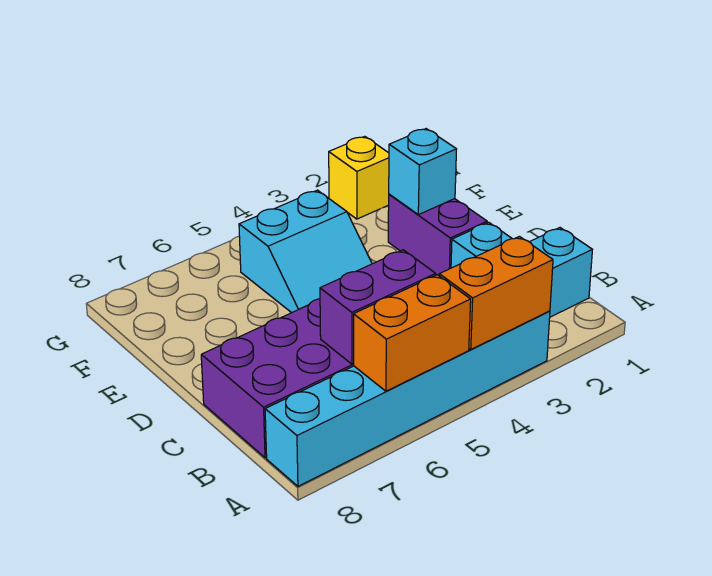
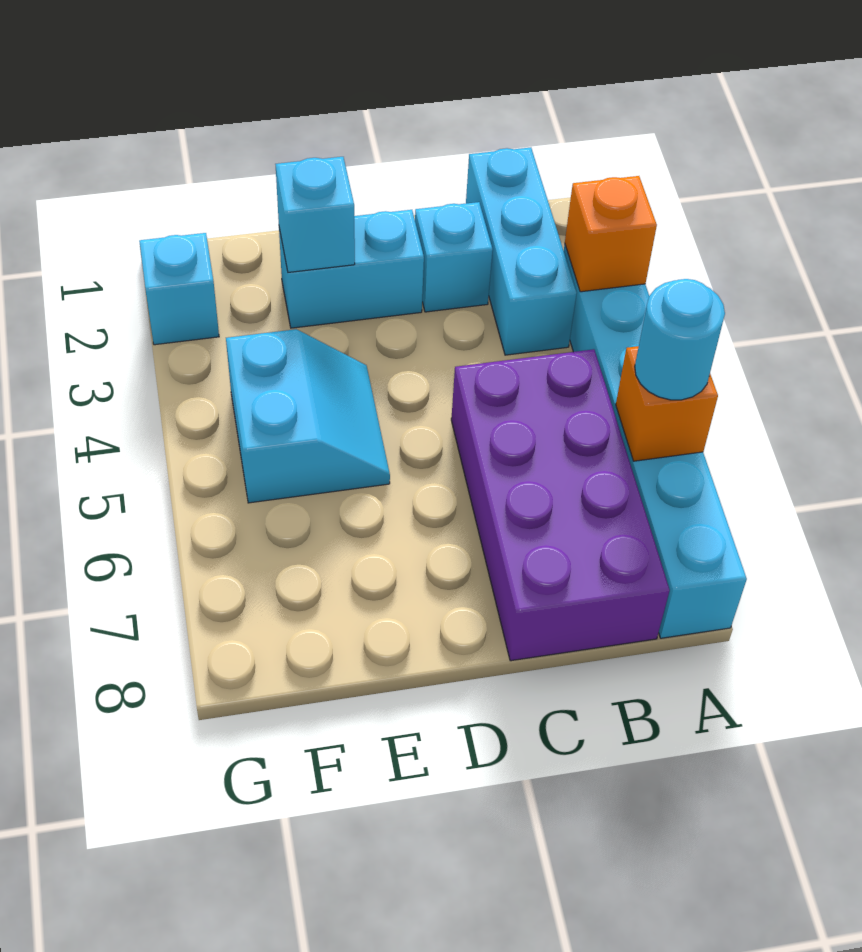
orange 1x2 brick [439,236,553,349] -> orange 1x1 brick [565,176,657,292]
orange 1x2 brick [354,275,471,391] -> orange 1x1 brick [616,346,718,461]
none -> cyan 1x1 round brick [635,279,725,400]
purple 1x2 brick [320,250,436,364] -> none
purple 1x2 brick [388,194,487,276] -> cyan 1x2 brick [279,210,424,328]
yellow 1x1 brick [329,136,389,219] -> cyan 1x1 brick [139,233,219,345]

